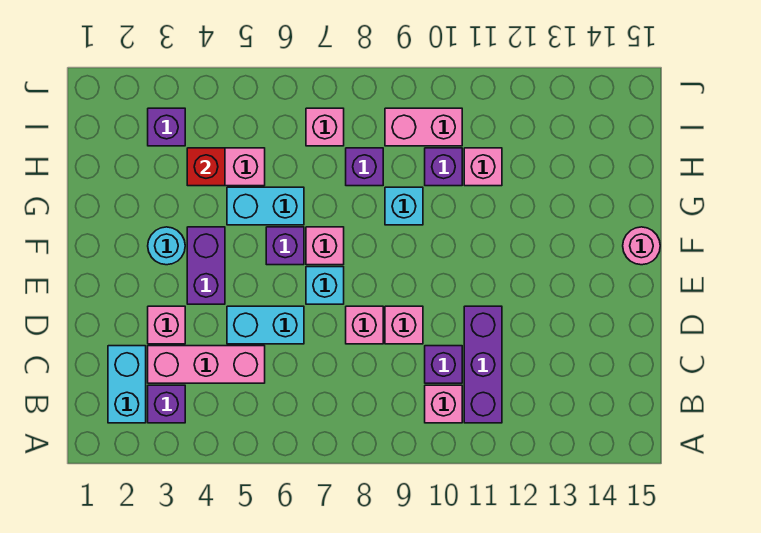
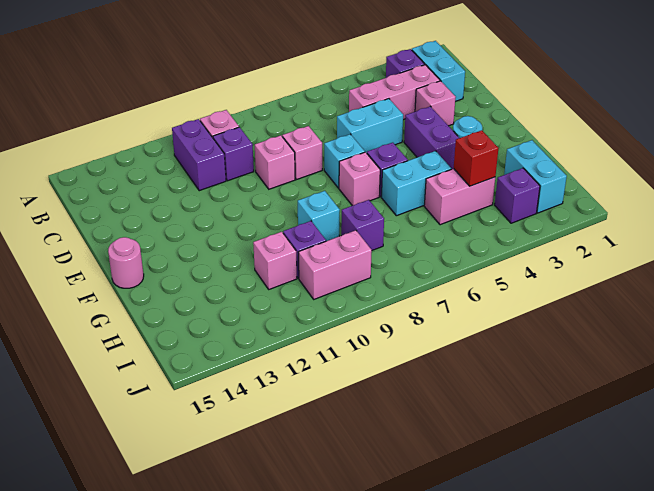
purple 1x3 brick [464,306,502,423] -> purple 1x2 brick [172,119,226,191]
none -> cyan 1x2 brick [504,140,567,213]
pink 1x1 brick [306,108,344,146] -> none

